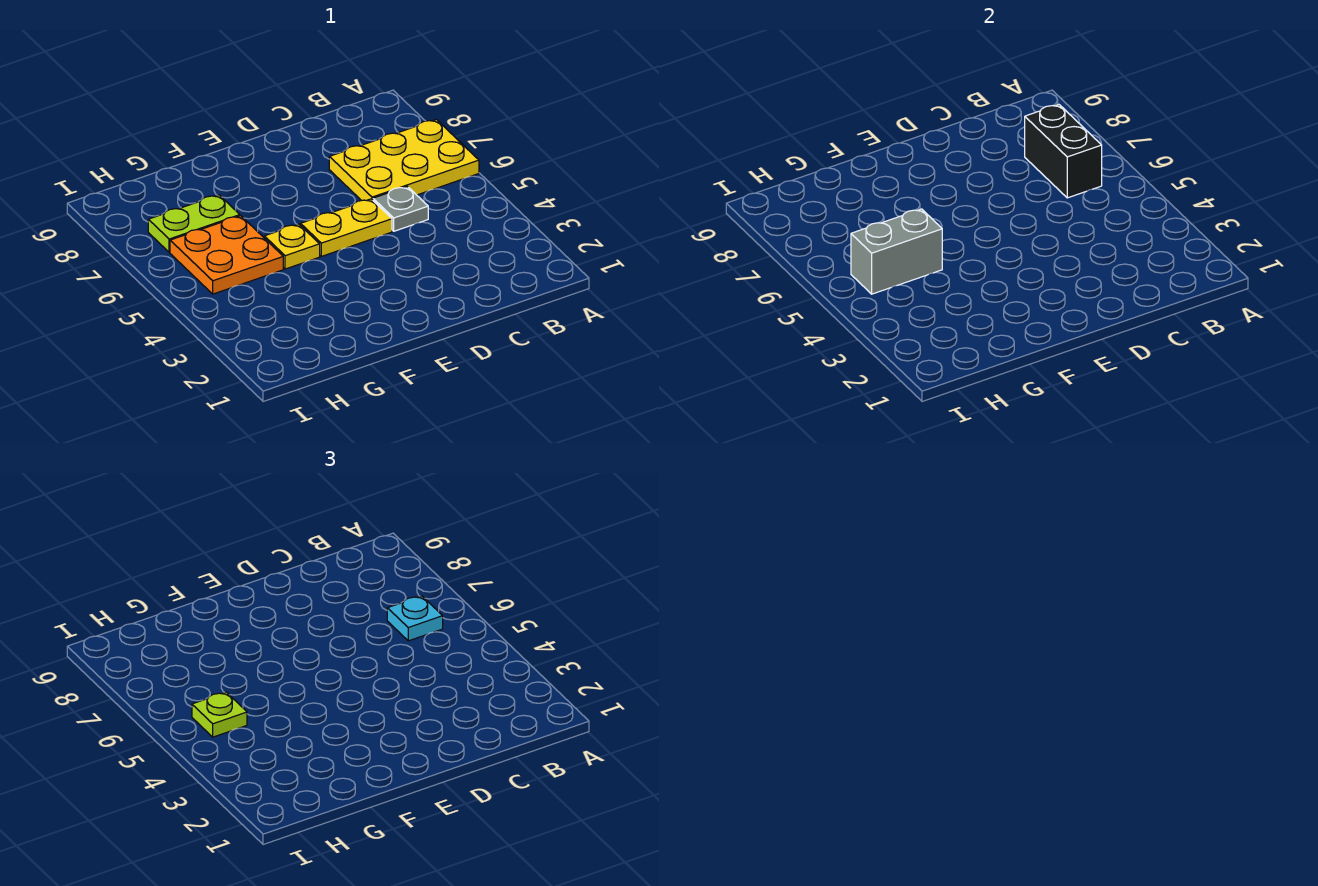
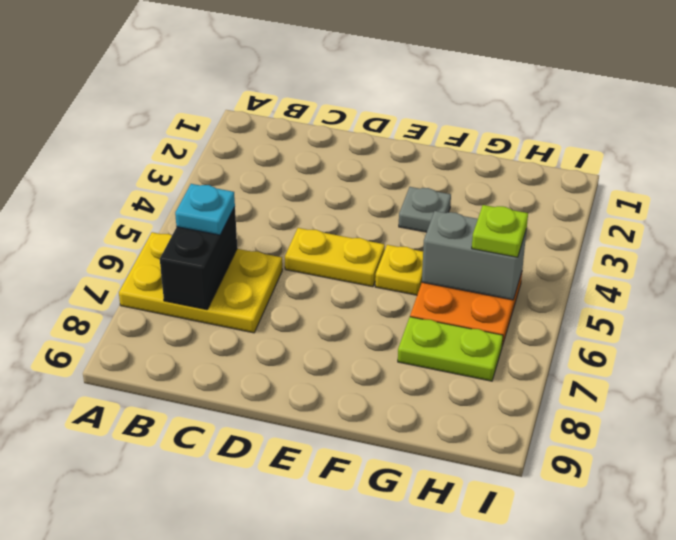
grey 1x1 plate [373,186,428,231] -> grey 1x1 plate moved to [399,187,451,232]

